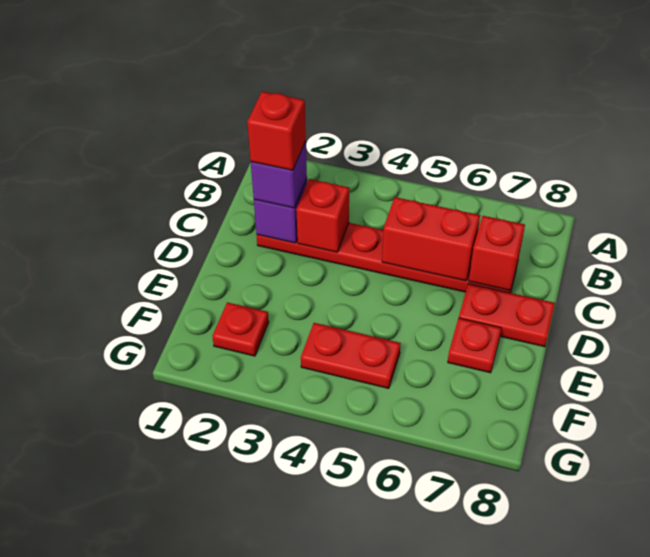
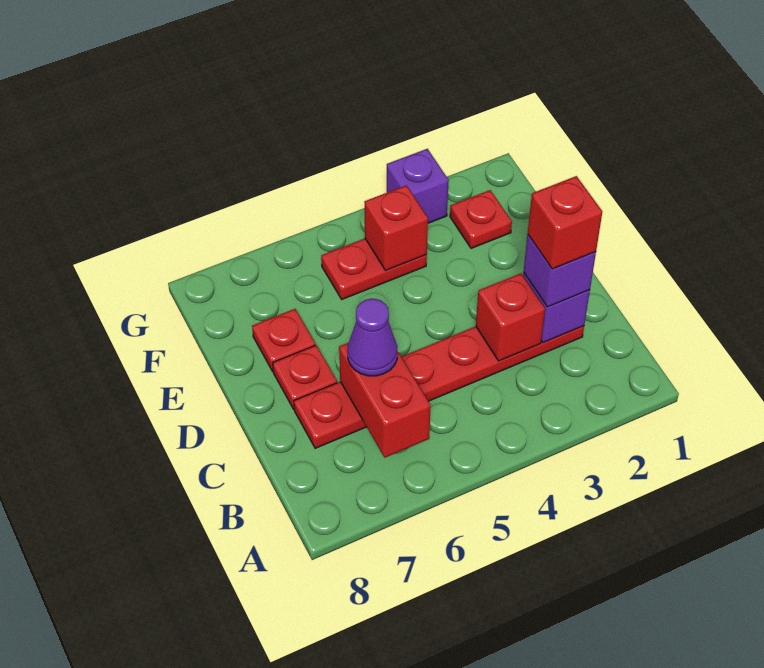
red 1x2 brick [382,197,480,281] -> red 1x2 brick turned to [339,343,431,457]
none -> purple 1x1 cone [347,299,398,376]
red 1x1 brick [469,216,525,291] -> red 1x1 brick moved to [364,185,428,270]
red 1x2 plate [459,284,555,347] -> red 1x1 plate [273,345,337,409]
none -> purple 1x1 brick [387,149,449,223]

